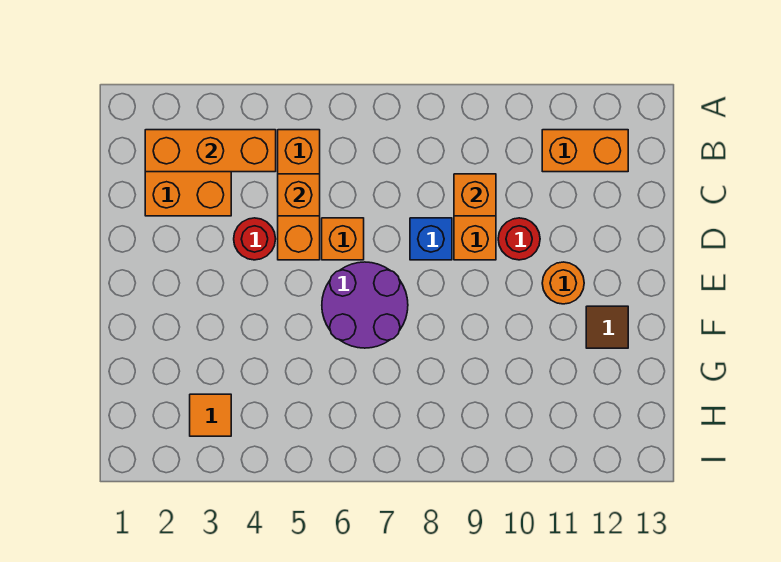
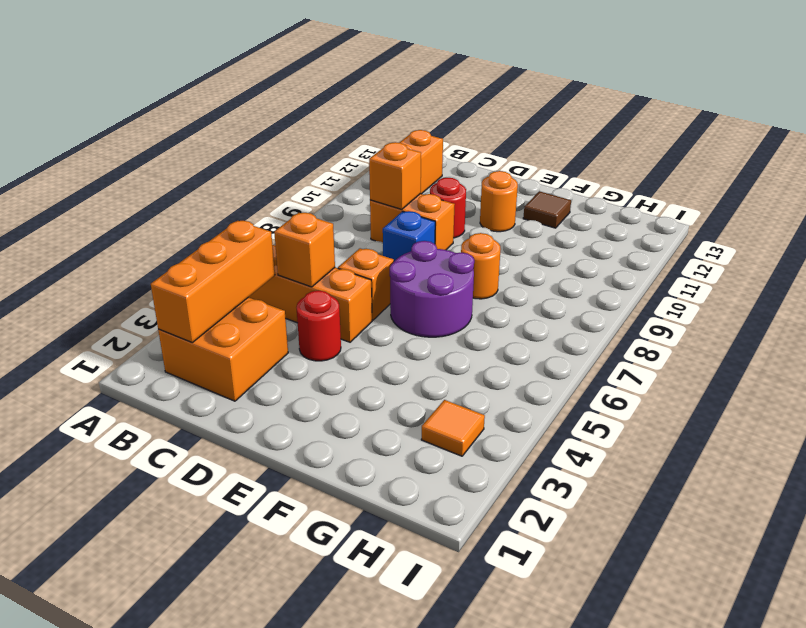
none -> orange 1x1 round brick [461,233,501,299]

